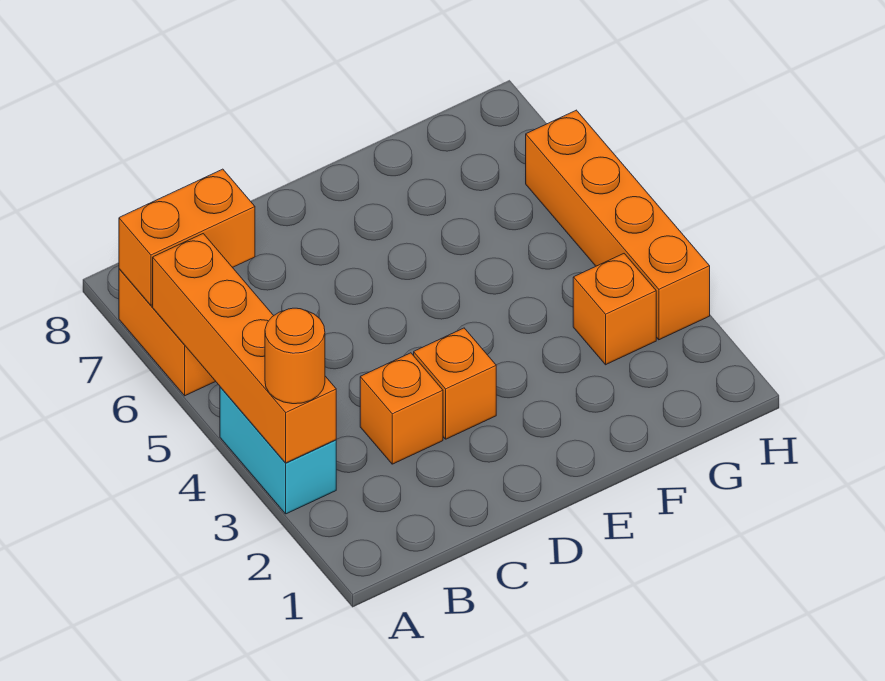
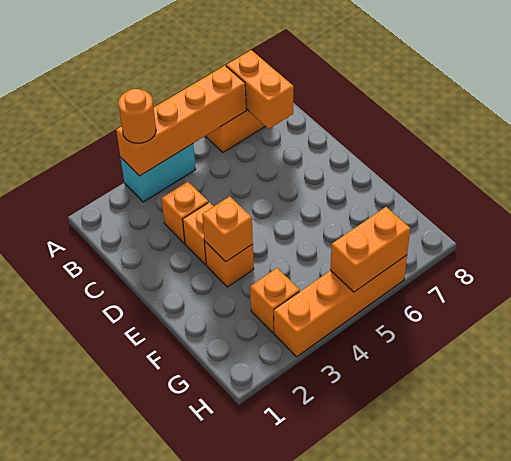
none -> orange 1x1 brick [204,241,254,287]
none -> orange 1x1 brick [202,196,253,262]
none -> orange 1x2 brick [330,207,410,292]

